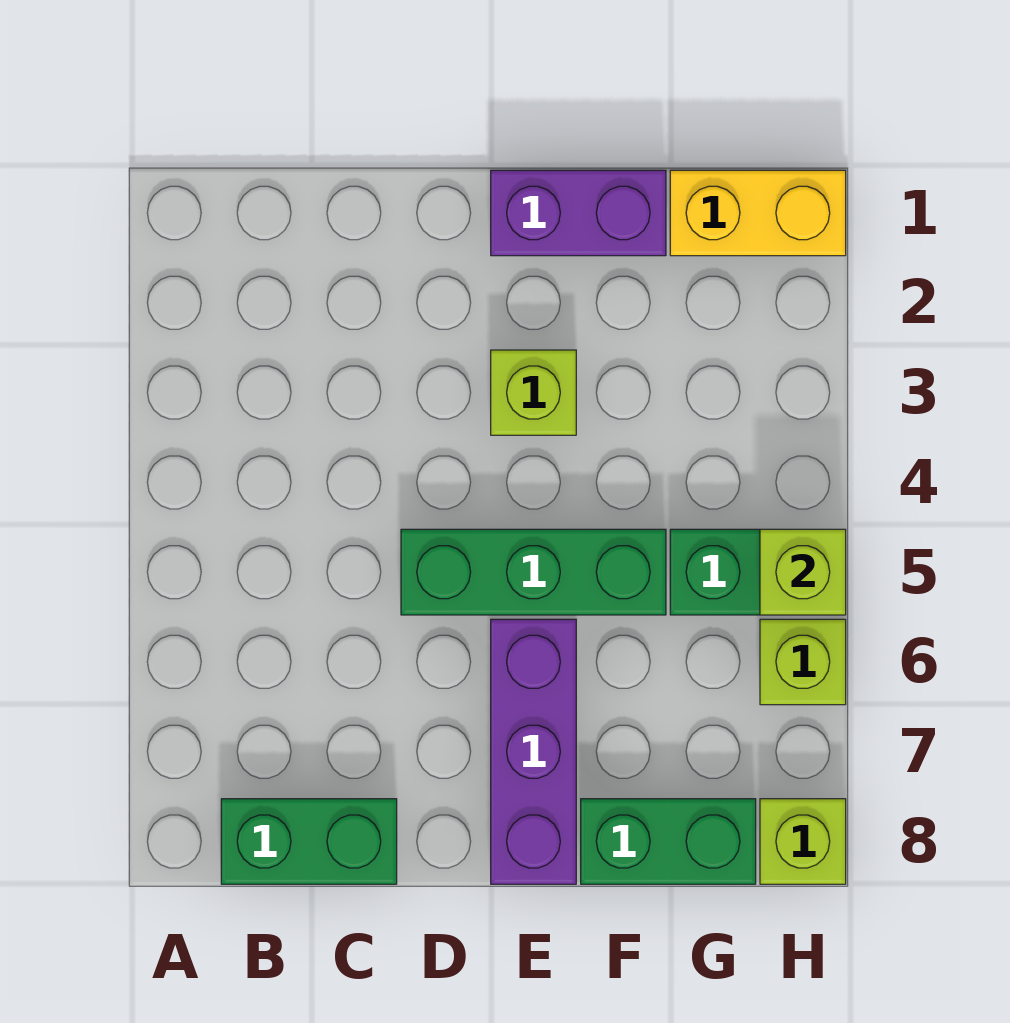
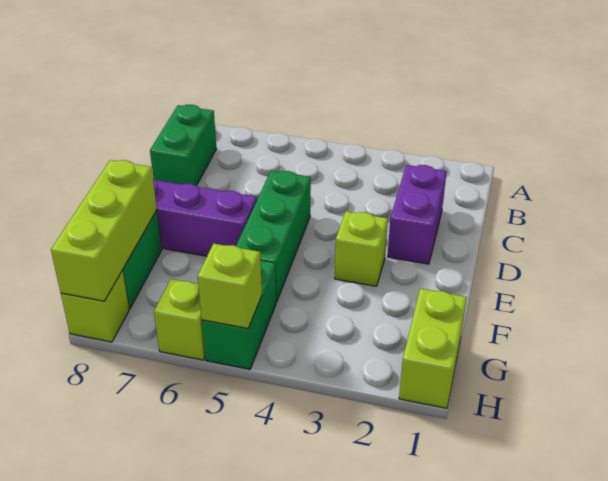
purple 1x2 brick [491,170,666,256] -> purple 1x2 brick moved to [388,165,447,264]
none -> lime 1x3 brick [51,160,157,301]
yellow 1x2 brick [670,170,846,256] -> lime 1x2 brick [399,289,467,408]

